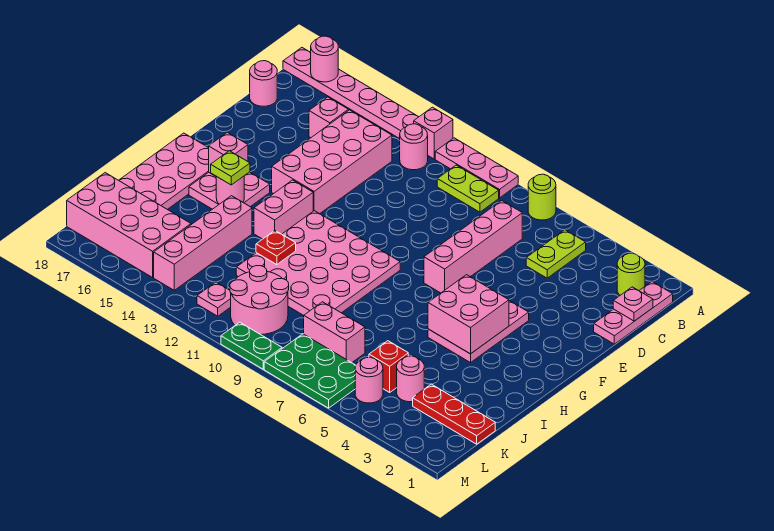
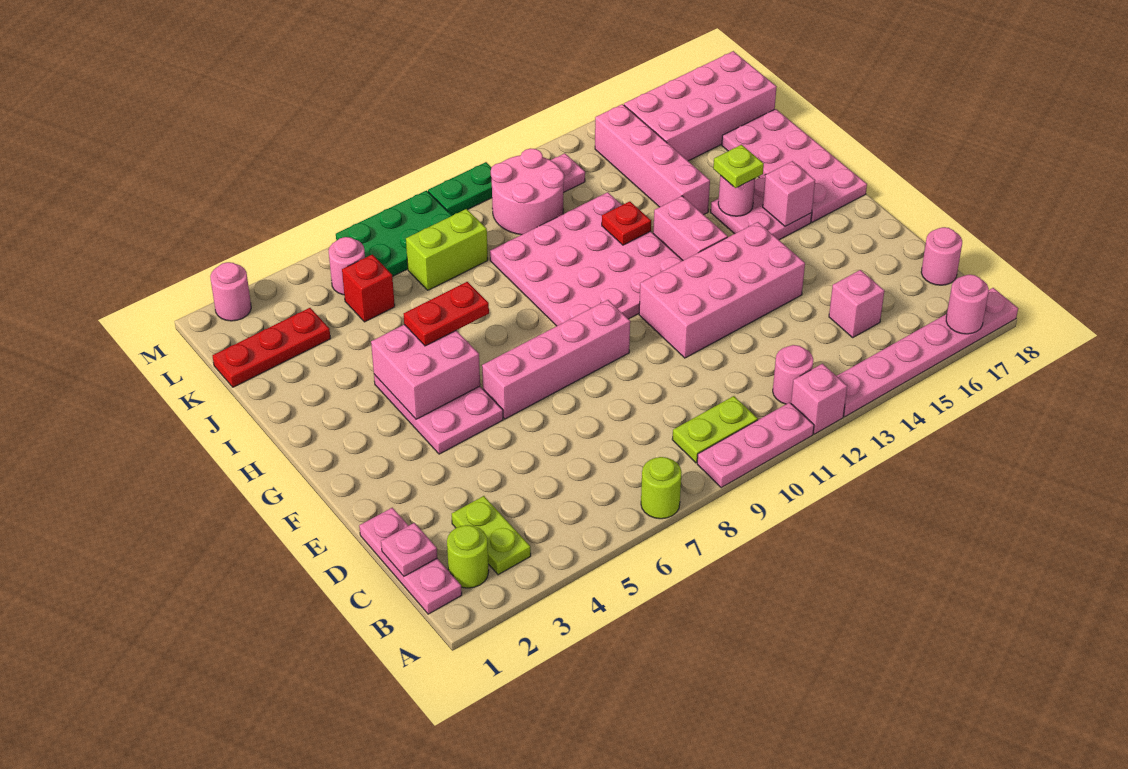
lime 1x2 plate [526,230,586,278] -> lime 1x2 plate moved to [452,496,531,575]
pink 1x4 brick [424,201,522,293] -> pink 1x4 brick turned to [482,300,630,419]
pink 2x4 brick [272,110,392,214] -> pink 2x4 brick turned to [639,222,805,358]
none -> red 1x2 plate [404,282,489,346]
pink 1x1 round brick [397,356,424,402] -> pink 1x1 round brick moved to [210,262,251,321]
pink 1x2 brick [304,302,365,363] -> lime 1x2 brick [406,209,488,290]

